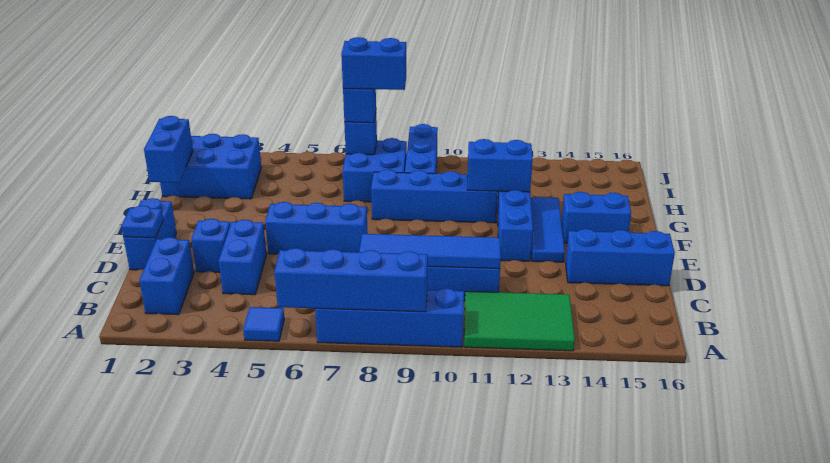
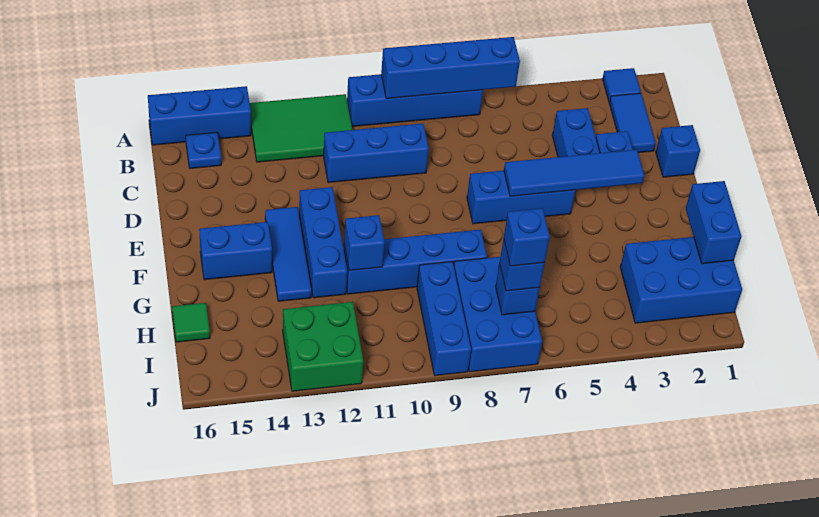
blue 1x1 tile [243,307,284,341] -> blue 1x1 tile moved to [602,68,641,103]
blue 1x2 brick [139,237,194,315] -> blue 1x2 tile [609,93,656,153]
blue 1x4 tile [359,234,501,269] -> blue 1x4 tile moved to [504,150,644,196]
blue 1x2 brick [123,198,176,270] -> blue 1x1 brick [656,125,700,177]
blue 1x1 plate [121,206,163,238] -> blue 1x1 plate moved to [186,132,221,168]
blue 1x3 brick [565,229,675,286] -> blue 1x3 brick moved to [148,86,251,145]
blue 1x2 brick [467,139,533,192] -> blue 1x1 brick [344,215,385,271]
blue 2x2 brick [343,138,407,202] -> blue 2x3 brick [454,257,542,372]
none -> green 1x1 tile [172,303,210,342]
blue 1x2 brick [341,37,406,90] -> blue 1x1 brick [504,208,550,266]
none -> green 2x2 brick [283,302,363,391]

